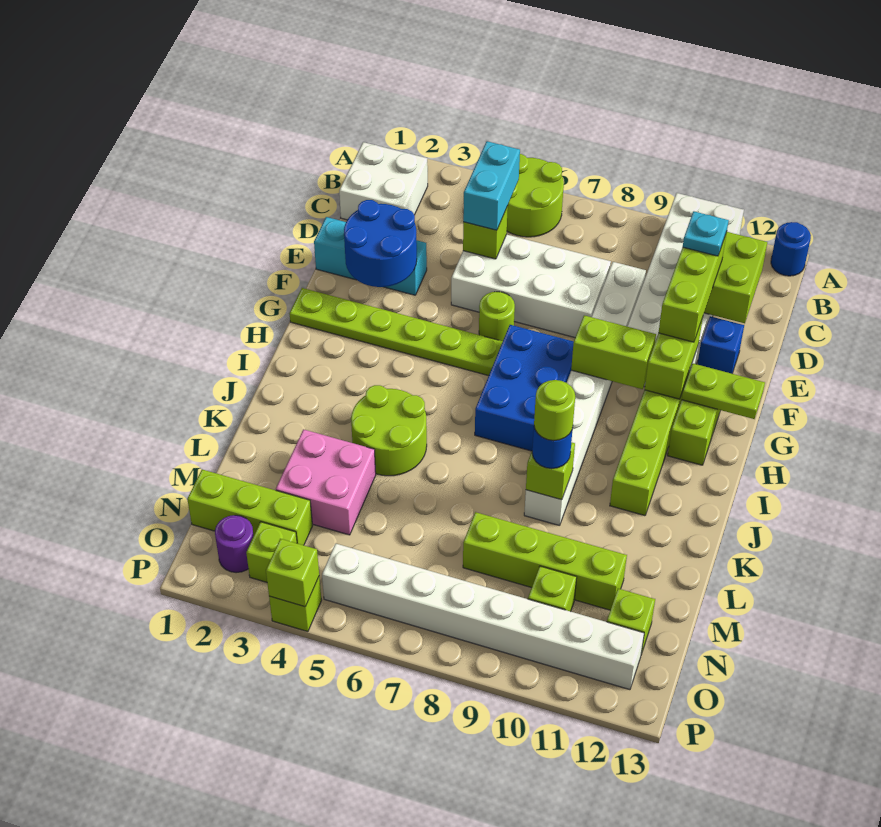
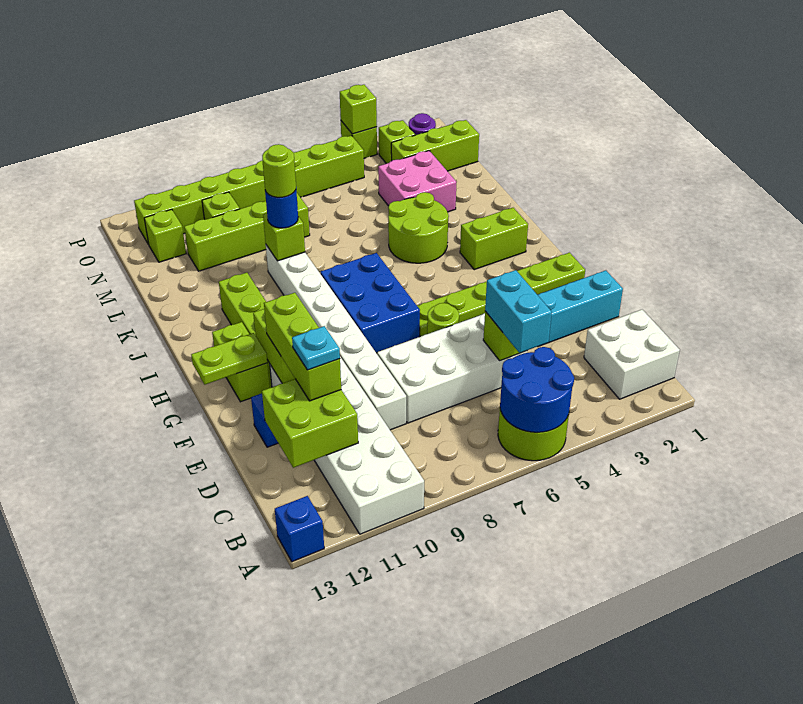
blue 1x1 round brick [771,222,811,276] -> blue 1x1 brick [275,496,324,562]
blue 2x2 round brick [344,200,417,287] -> blue 2x2 round brick moved to [500,347,574,432]
lime 1x2 brick [571,315,656,389] -> lime 1x2 brick moved to [460,208,528,270]
white 1x8 brick [322,544,644,690] -> lime 1x8 brick [134,136,364,244]

